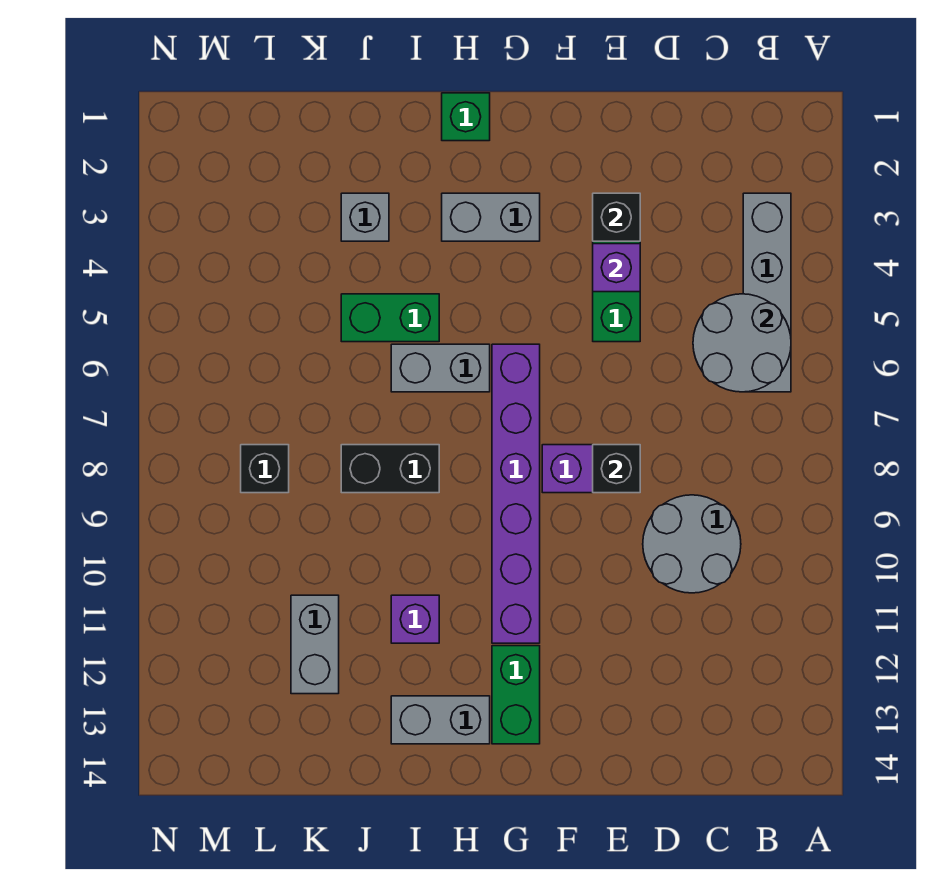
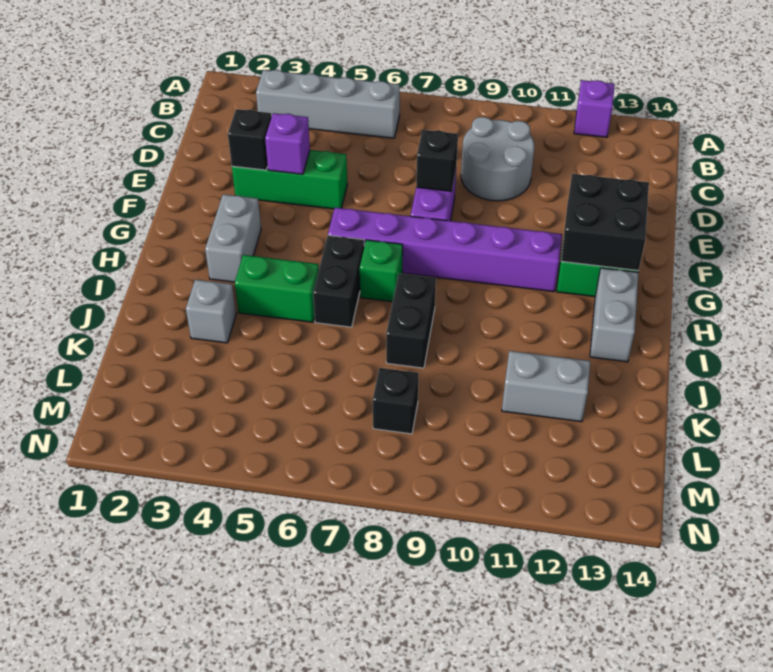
grey 2x2 round brick [693,294,791,392] -> none
none -> black 2x2 brick [561,174,649,271]
green 1x1 brick [442,93,490,141] -> green 1x1 brick moved to [360,240,403,302]
grey 1x2 brick [391,344,490,392] -> black 1x2 brick [313,235,364,327]
green 1x2 brick [341,294,439,342] -> green 1x2 brick turned to [235,255,319,322]
purple 1x1 brick [391,595,439,643] -> purple 1x1 brick moved to [574,80,615,137]

